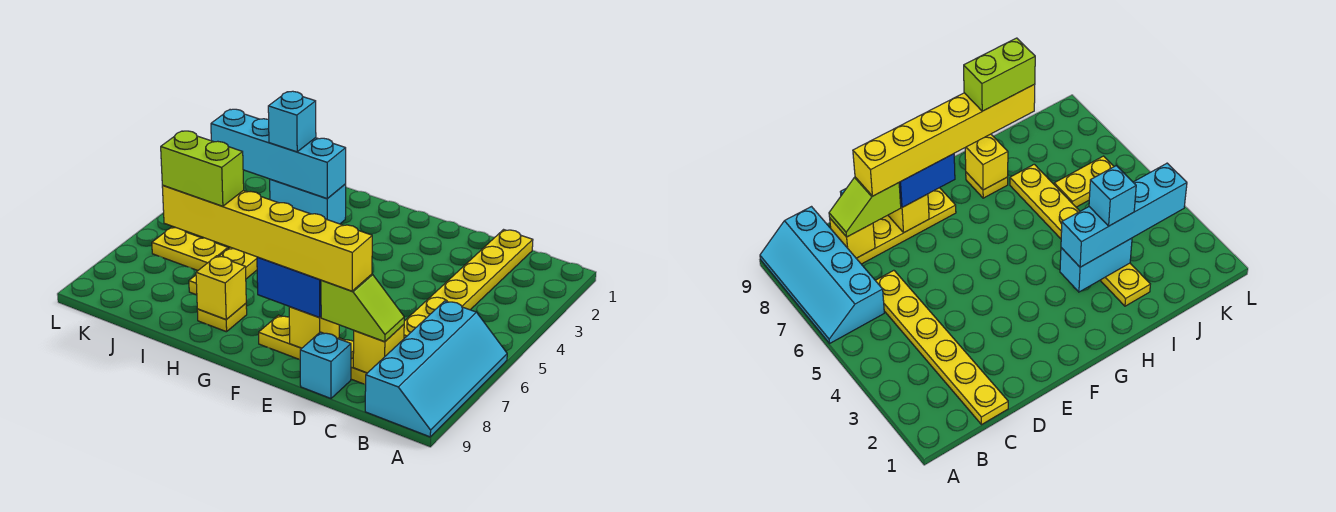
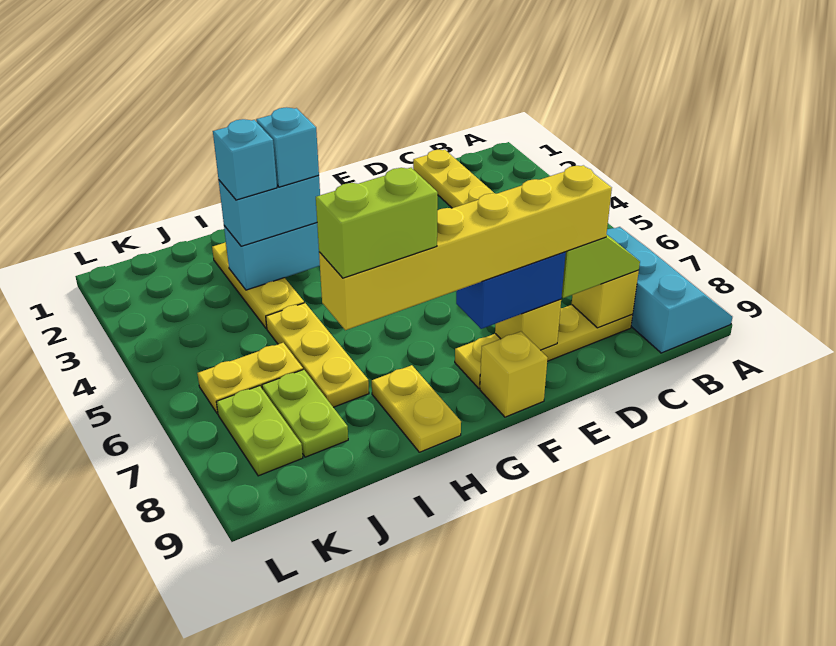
cyan 2x4 slope [365,301,507,437] -> cyan 2x3 slope [607,227,732,353]
cyan 1x1 brick [300,332,351,398] -> cyan 1x1 brick moved to [256,107,319,187]
cyan 1x4 brick [211,109,346,199] -> cyan 1x2 brick [219,175,320,246]
yellow 1x1 plate [197,304,247,332] -> yellow 1x2 plate [372,365,461,452]
yellow 1x1 brick [196,256,246,320] -> yellow 1x1 brick moved to [480,331,548,417]
none -> lime 1x2 plate [262,370,348,457]
none -> lime 1x2 plate [216,386,303,476]

